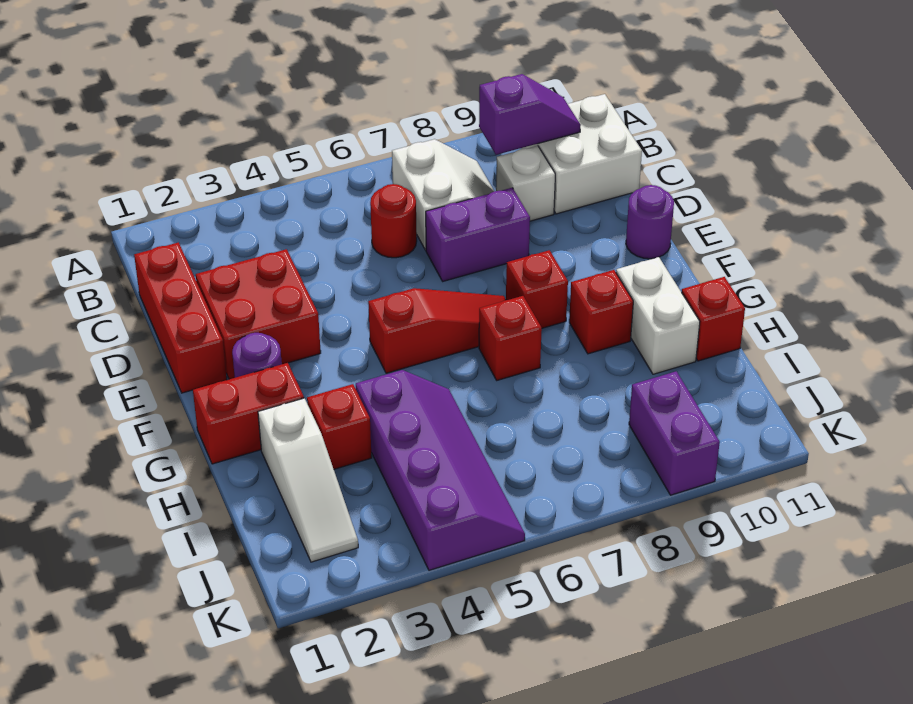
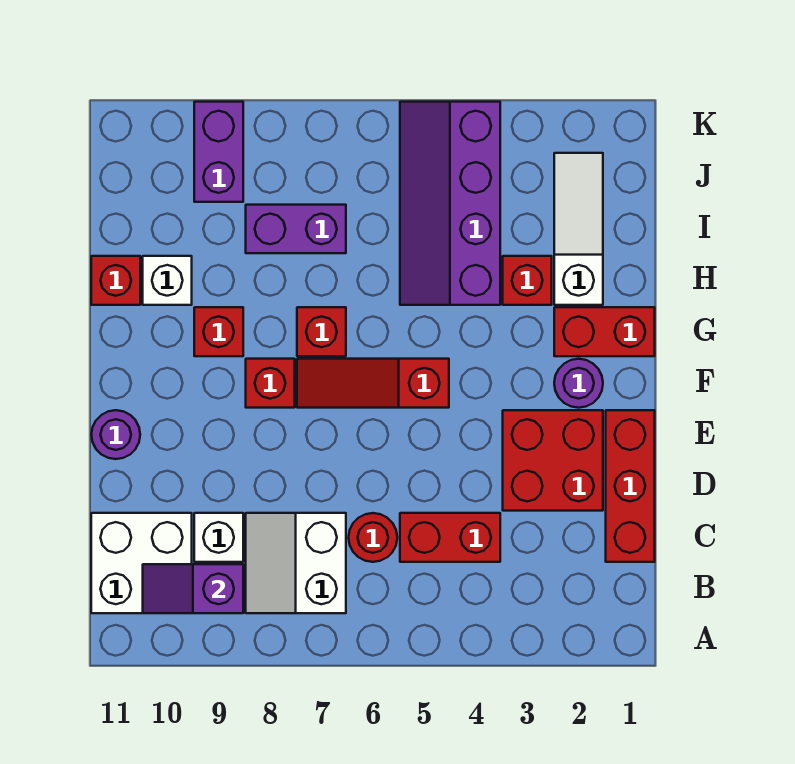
none -> red 1x2 brick [400,513,500,562]
purple 1x2 brick [426,188,530,281] -> purple 1x2 brick moved to [246,205,346,253]
white 1x2 brick [616,257,700,374] -> white 1x1 brick [143,256,192,305]

